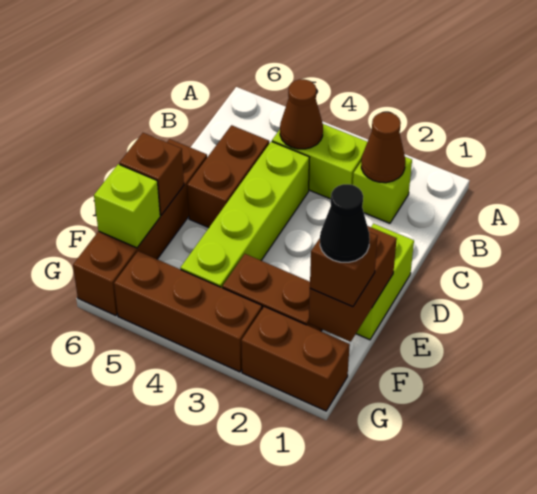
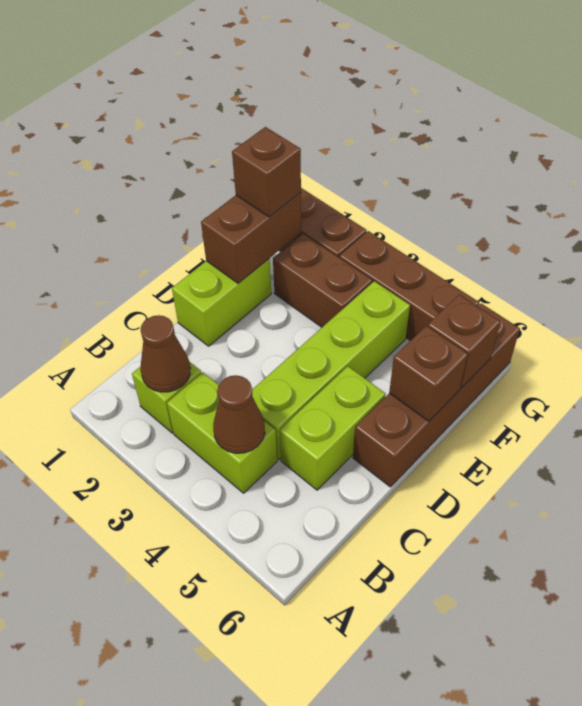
brown 1x2 brick [187,125,269,228] -> lime 1x2 brick [279,366,386,490]
black 1x1 cone [320,184,370,262] -> none
lime 1x1 brick [94,164,160,248] -> brown 1x1 brick [428,295,500,388]

